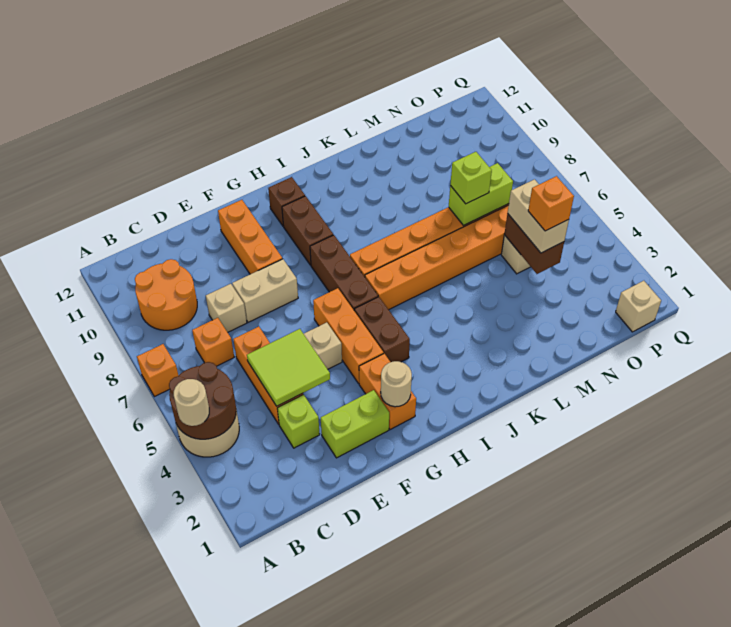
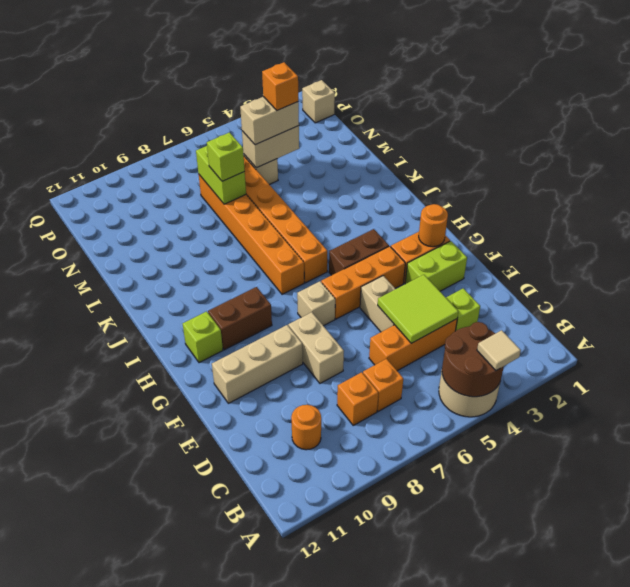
tan 1x1 round brick [174,379,209,426] -> tan 1x1 tile [477,330,521,370]
orange 1x1 brick [137,344,179,397] -> orange 1x1 brick moved to [337,372,378,425]
orange 2x2 round brick [135,259,197,330] -> orange 1x1 round brick [291,405,321,450]
tan 1x1 brick [206,284,247,332] -> tan 1x1 brick moved to [297,281,335,326]
lime 1x2 brick [321,390,389,458] -> lime 1x2 brick turned to [405,241,467,291]
orange 1x3 brick [218,200,282,274] -> tan 1x3 brick [212,325,303,403]
tan 1x1 round brick [381,361,412,407] -> orange 1x1 round brick [419,204,448,247]
brown 1x3 brick [310,235,378,310] -> none
brown 1x1 brick [268,177,305,226] -> lime 1x1 brick [183,311,223,363]
brown 1x2 brick [504,214,564,274] -> tan 1x2 brick [242,126,299,168]

